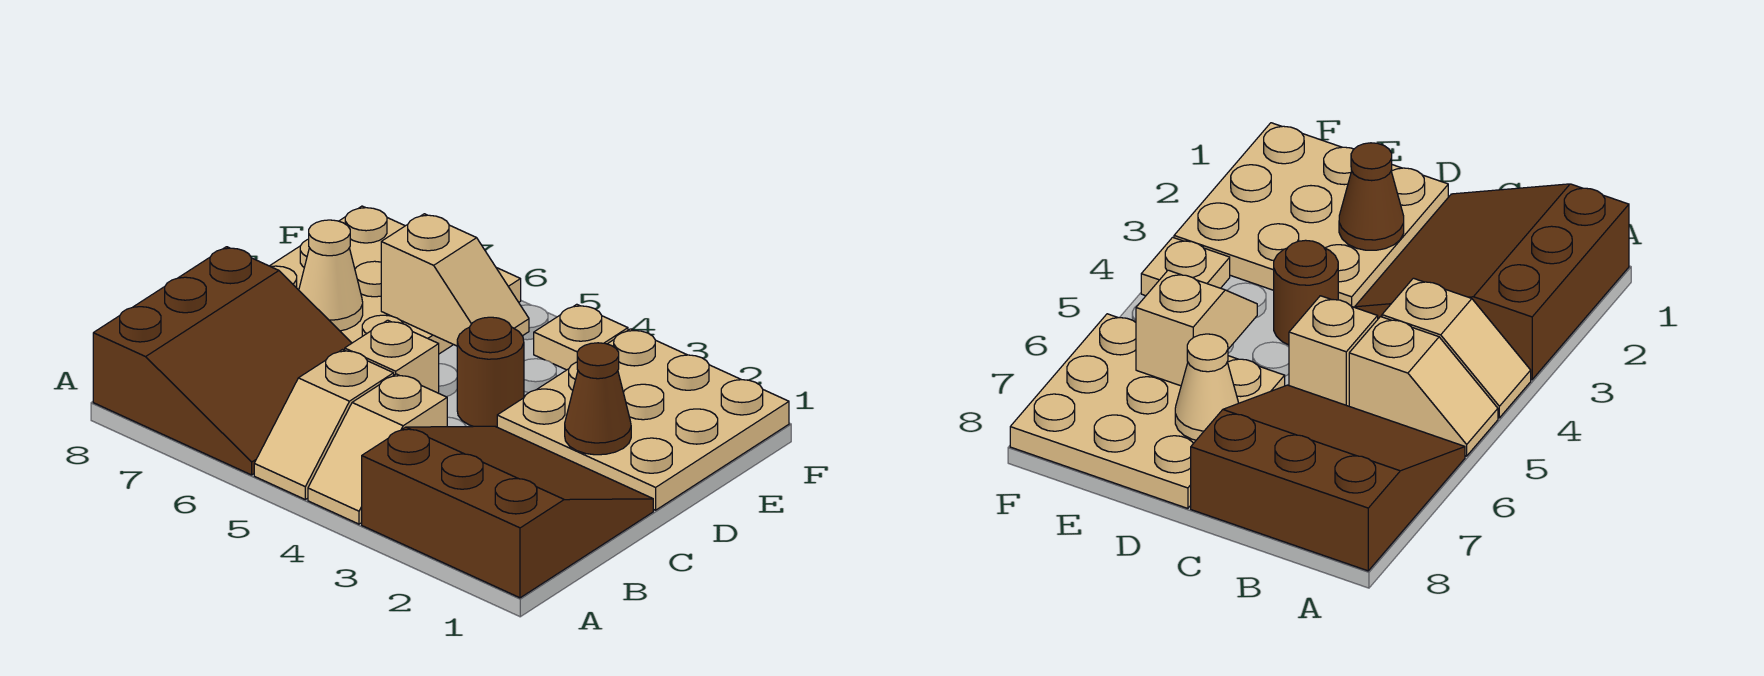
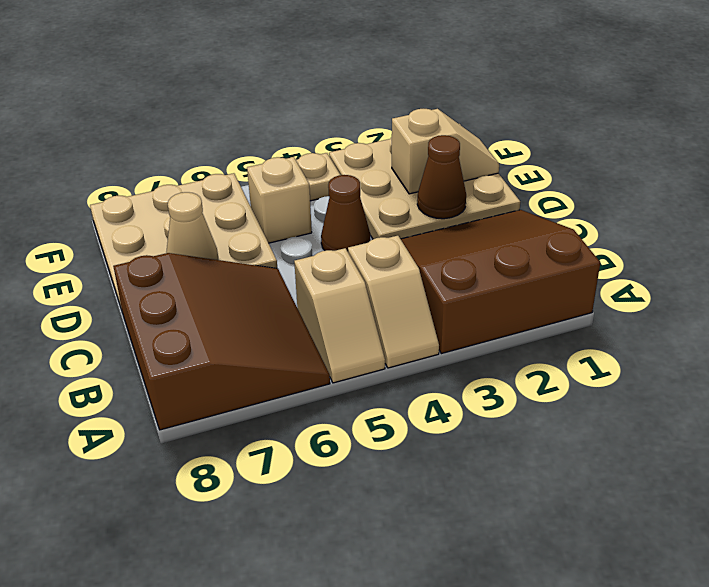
tan 1x1 brick [345,320,439,393] -> tan 1x1 brick moved to [247,157,312,243]
brown 1x1 round brick [457,317,524,427] -> brown 1x1 cone [321,175,370,252]
tan 1x2 slope [381,214,529,346] -> tan 1x2 slope moved to [392,109,499,194]

